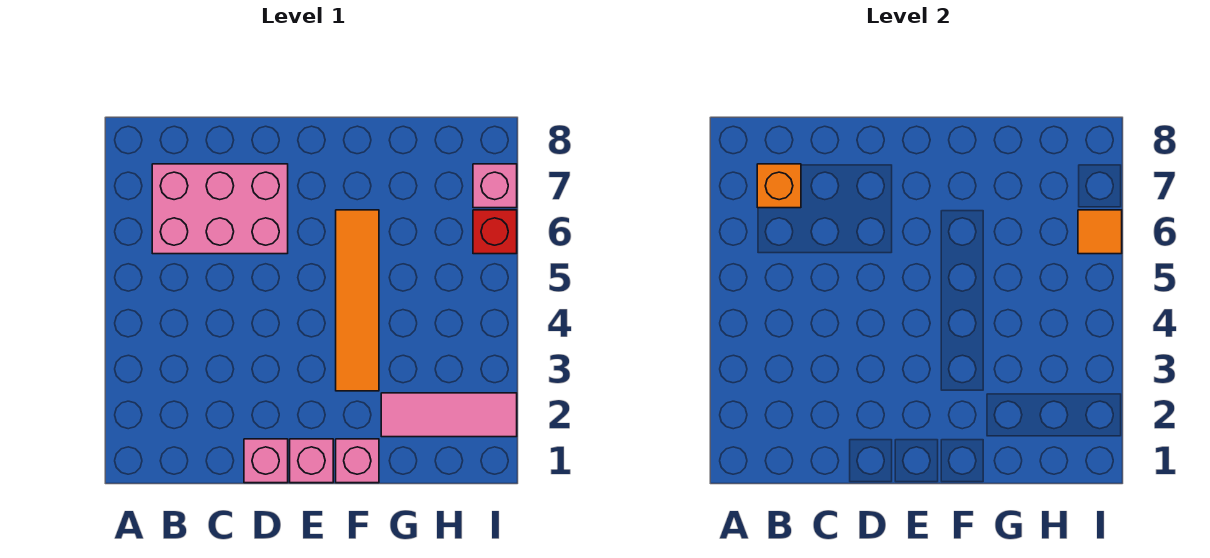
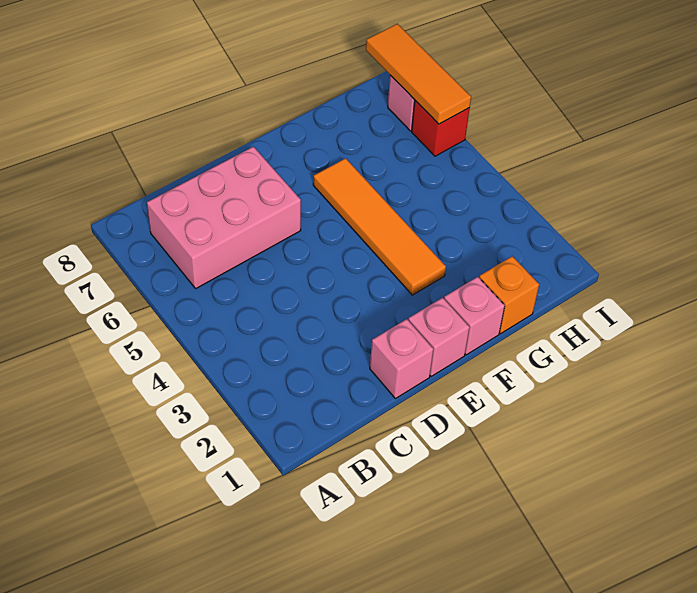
orange 1x1 brick [757,164,801,208] -> orange 1x1 brick moved to [479,256,539,334]
pink 1x3 tile [381,393,517,437] -> none
orange 1x1 tile [1078,210,1122,254] -> orange 1x3 tile [366,24,471,124]

